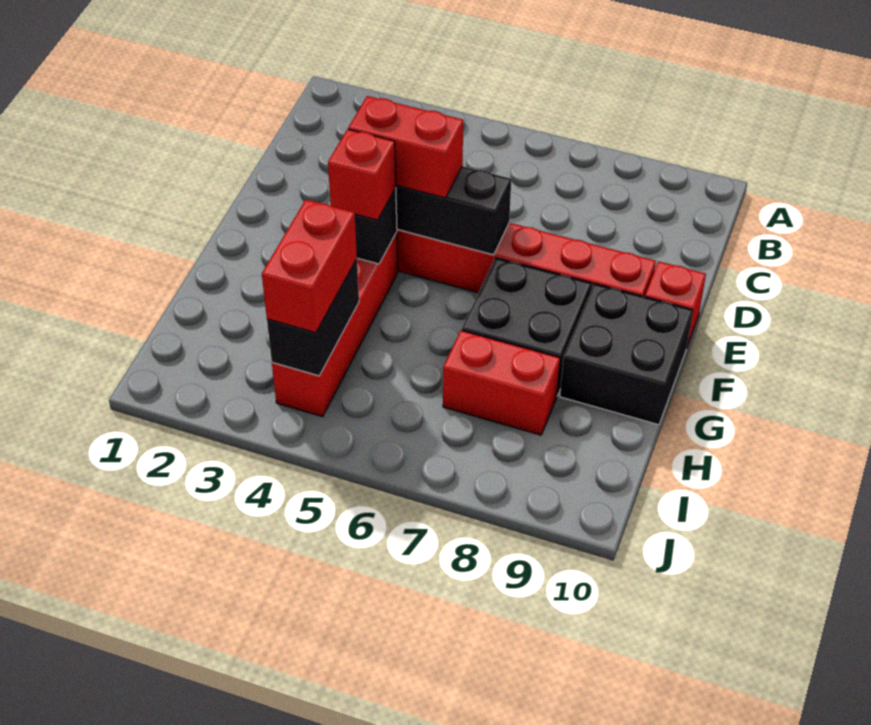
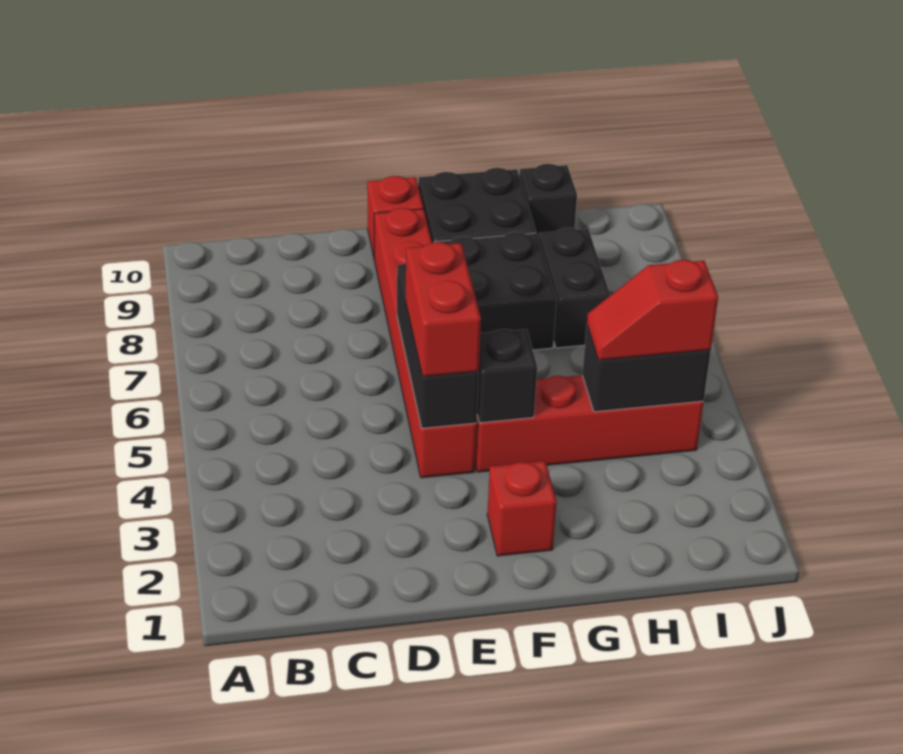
red 1x1 brick [328,129,396,220] -> red 1x1 brick moved to [487,461,557,556]
red 1x2 brick [262,200,357,333] -> red 1x2 slope [587,260,718,360]
red 1x2 brick [443,330,560,435] -> black 1x2 brick [539,228,610,348]
none -> black 1x1 brick [519,164,577,239]

